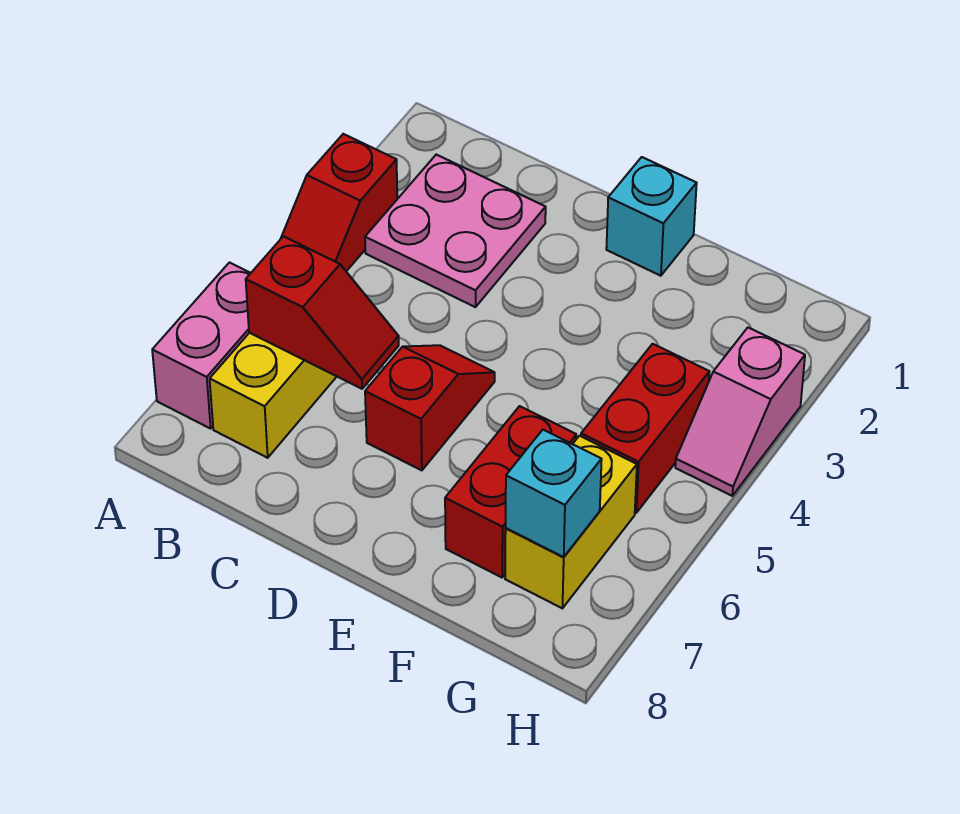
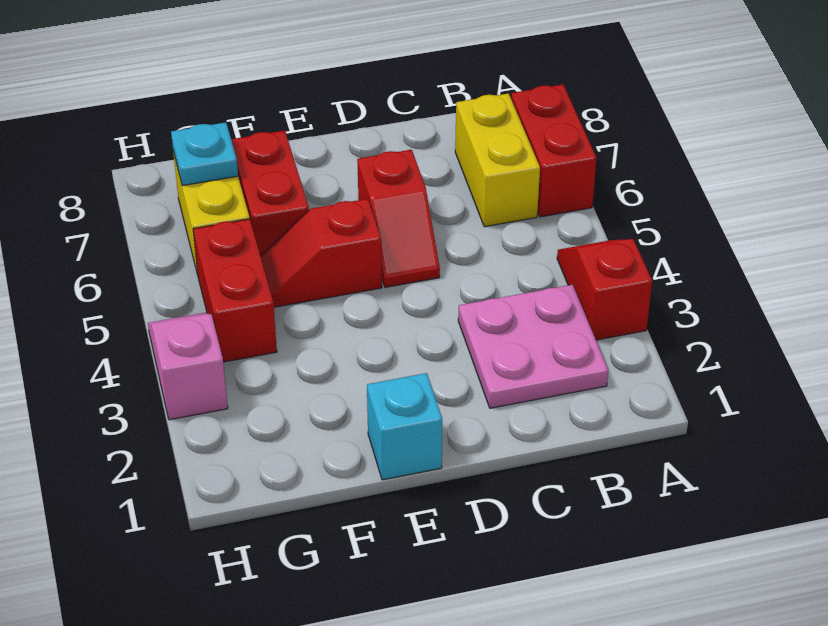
pink 1x2 brick [152,263,250,429] -> red 1x2 brick [511,84,597,217]
red 1x2 slope [246,236,399,389] -> red 1x2 slope moved to [261,199,382,307]
cyan 1x1 brick [506,430,602,557] -> cyan 1x1 plate [171,122,238,186]

